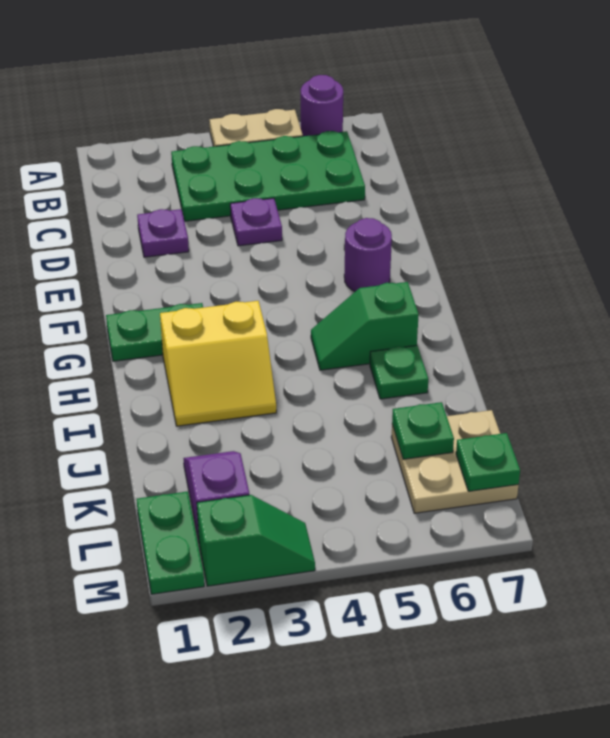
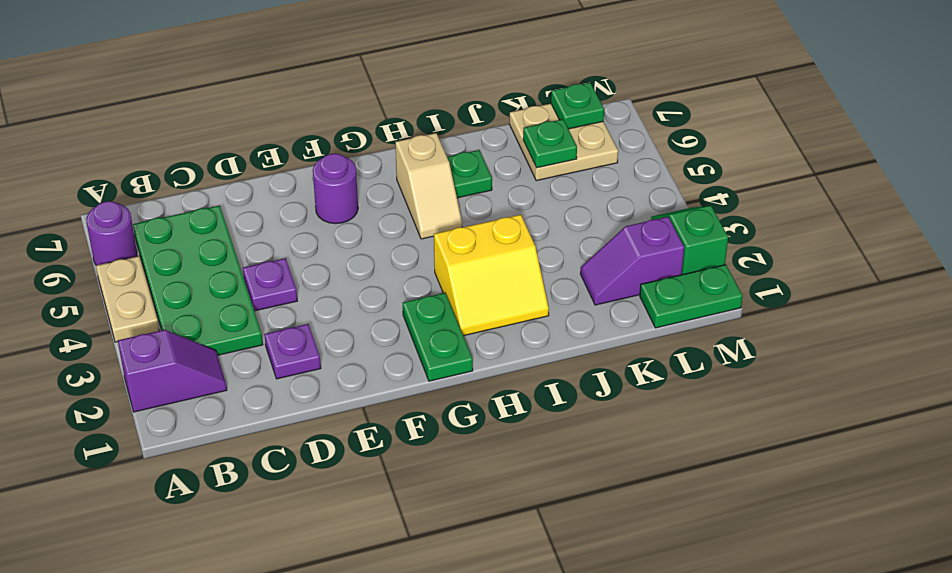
none -> purple 1x2 slope [118,330,227,412]
yellow 2x2 slope [160,301,276,426] -> yellow 2x2 slope turned to [434,215,549,336]
green 1x2 slope [311,282,419,370] -> tan 1x2 slope [395,133,462,239]

